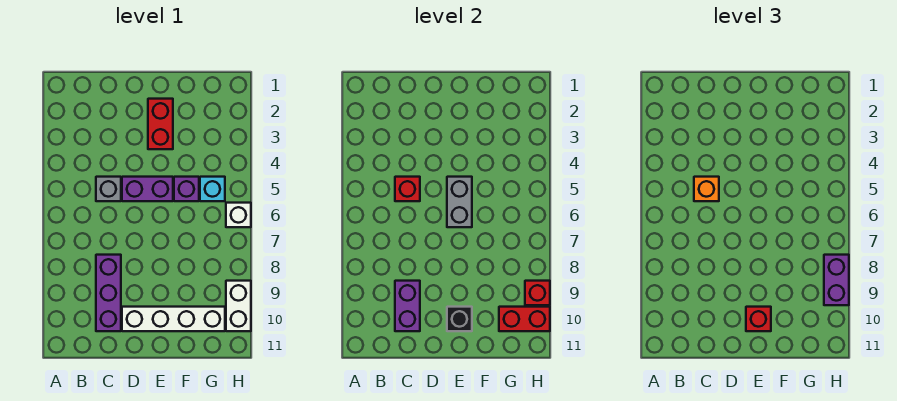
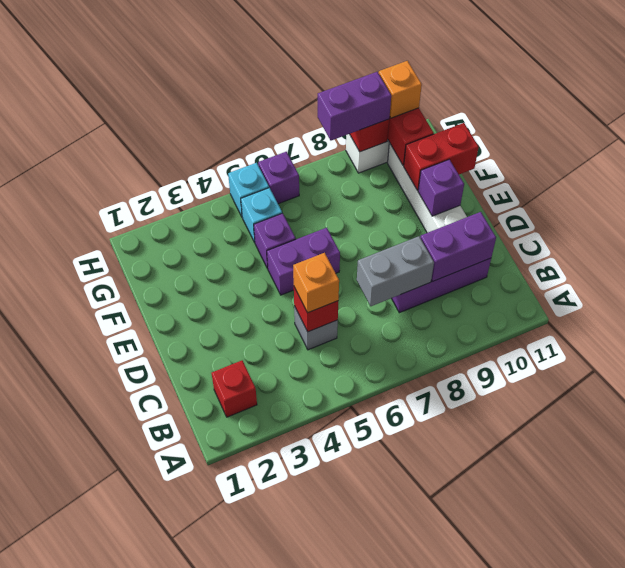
purple 1x2 brick [122,177,173,201] -> purple 1x2 brick turned to [267,228,340,295]
red 1x2 brick [148,99,173,149] -> red 1x2 brick moved to [404,123,479,191]
grey 1x2 brick [447,177,472,227] -> grey 1x2 brick moved to [357,236,434,306]
black 1x1 brick [447,307,472,331] -> purple 1x1 brick [418,159,464,216]
red 1x1 brick [746,307,771,331] -> red 1x1 brick moved to [212,361,257,417]
none -> cyan 1x1 brick [228,163,269,217]
white 1x1 brick [226,203,251,227] -> purple 1x1 brick [258,152,299,204]
none -> orange 1x1 brick [379,61,422,118]

